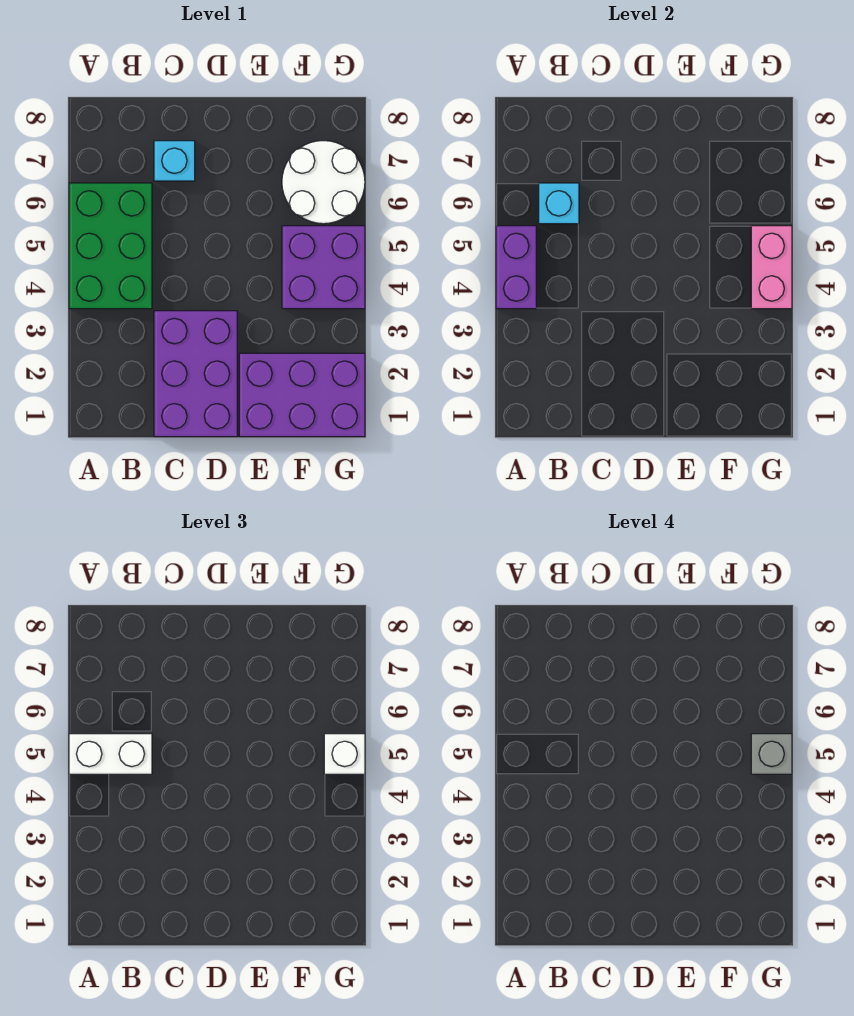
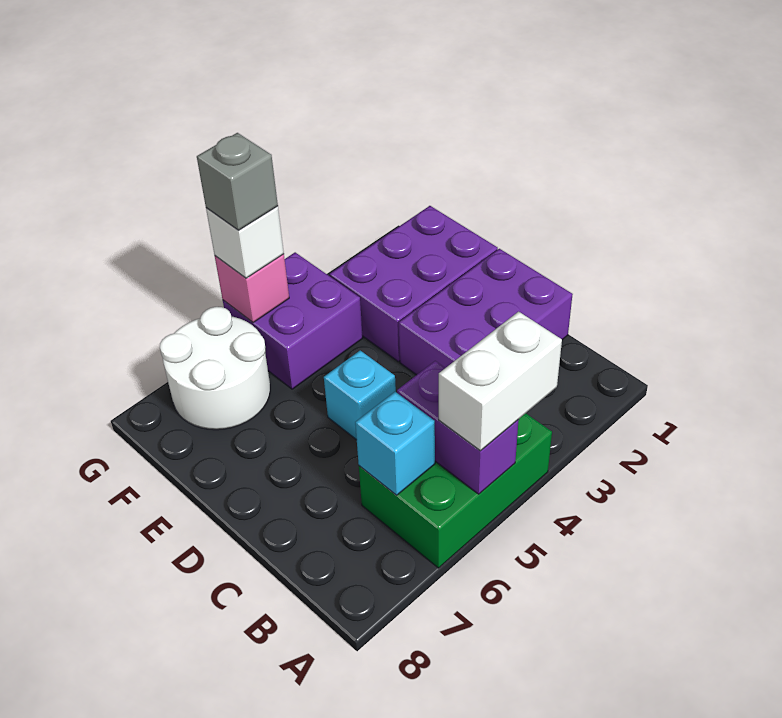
purple 1x2 brick [496,226,536,309] -> purple 1x2 brick turned to [397,361,519,494]
white 1x2 brick [69,734,152,774] -> white 1x2 brick turned to [439,312,562,451]
cyan 1x1 brick [154,141,195,181] -> cyan 1x1 brick moved to [324,350,396,440]
purple 2x3 brick [239,353,365,437] -> purple 2x3 brick turned to [329,206,498,362]
pink 1x2 brick [751,226,792,309] -> pink 1x1 brick [215,254,289,323]

